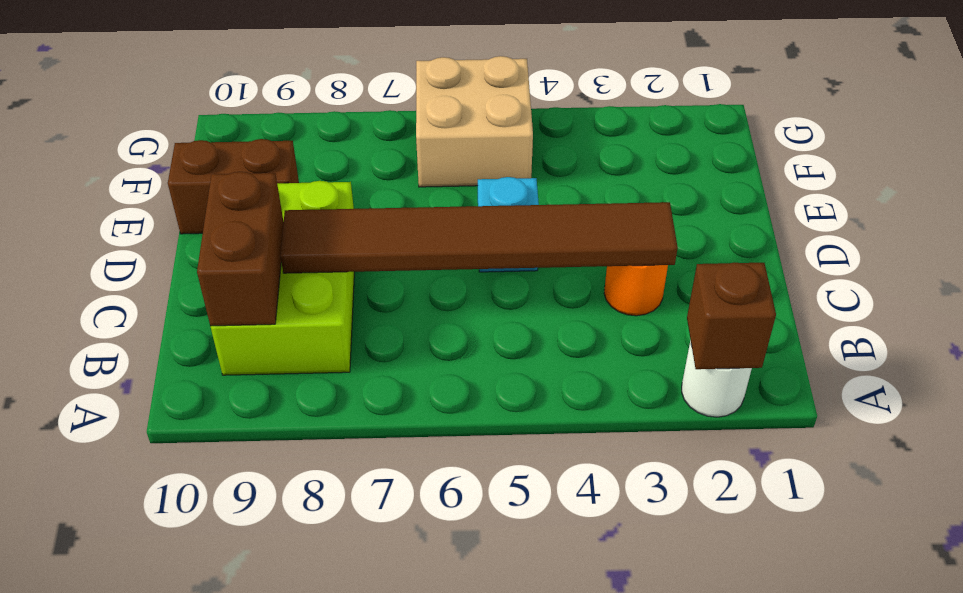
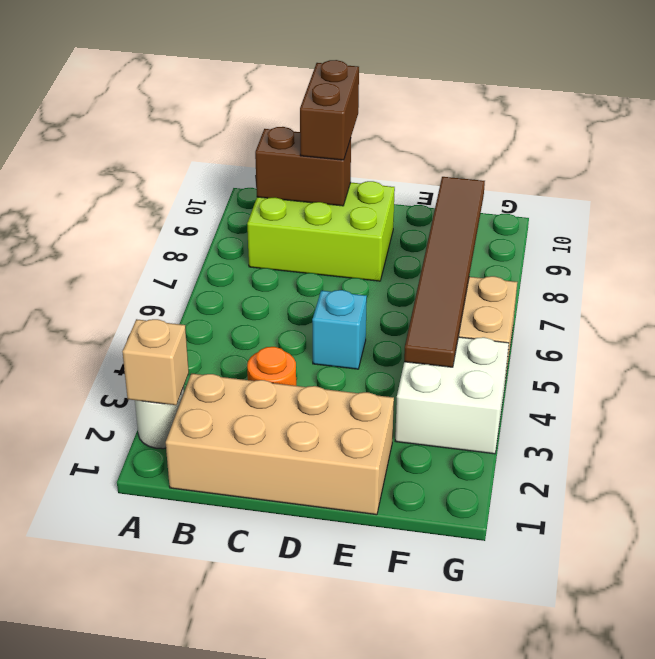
brown 1x1 brick [687,263,776,369] -> tan 1x1 brick [122,319,189,405]
none -> tan 2x4 brick [166,373,394,515]
brown 1x6 tile [280,202,678,273] -> brown 1x6 tile moved to [404,177,485,367]
brown 1x2 brick [168,139,299,234] -> brown 1x2 brick moved to [300,60,359,160]
none -> white 2x2 brick [395,337,509,454]

